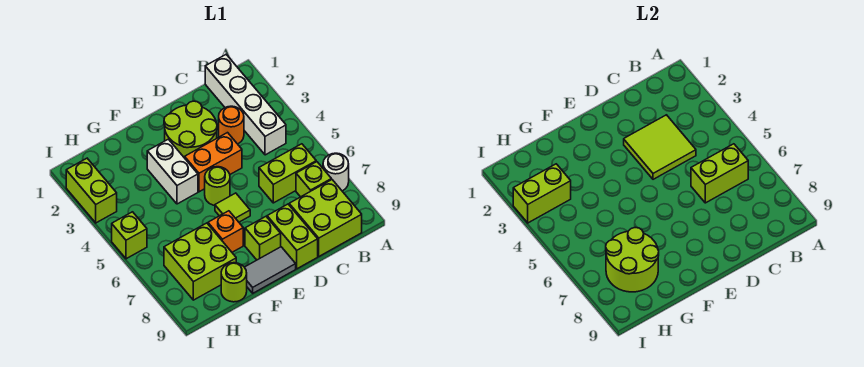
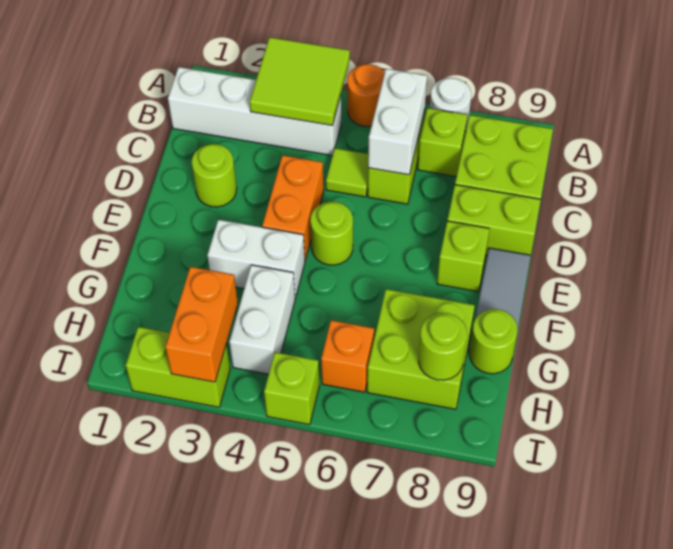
lime 1x2 brick [691,144,748,203] -> white 1x2 brick [368,69,427,175]
orange 1x1 round brick [219,106,244,144] -> orange 1x1 round brick moved to [347,64,385,126]
lime 2x2 tile [624,115,696,179] -> lime 2x2 tile moved to [250,37,350,126]
lime 2x2 round brick [164,101,217,158] -> lime 1x1 round brick [192,144,237,207]
lime 1x1 tile [215,193,250,222] -> lime 1x1 tile moved to [326,148,369,197]
orange 1x1 brick [208,211,243,252] -> orange 1x1 brick moved to [321,320,374,392]
none -> white 1x2 brick [229,265,295,374]
lime 2x2 round brick [606,228,659,292] -> lime 1x1 round brick [418,313,467,380]
lime 1x2 brick [513,164,571,223] -> orange 1x2 brick [165,267,238,382]

